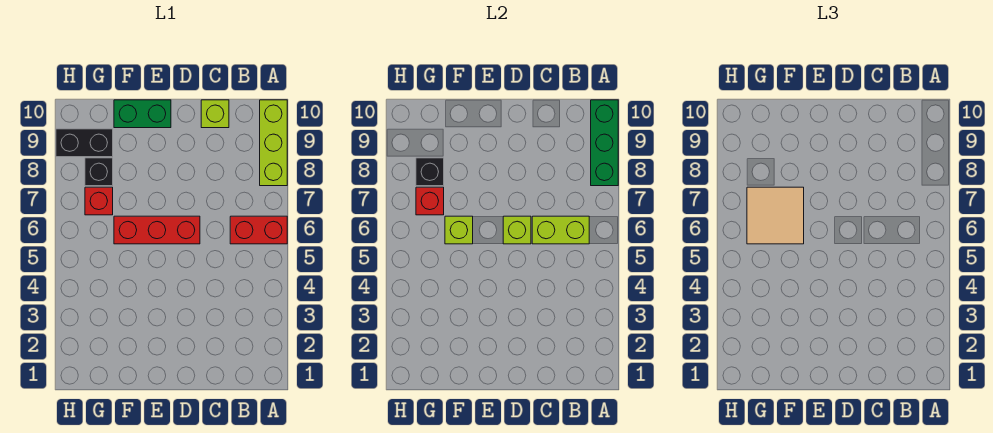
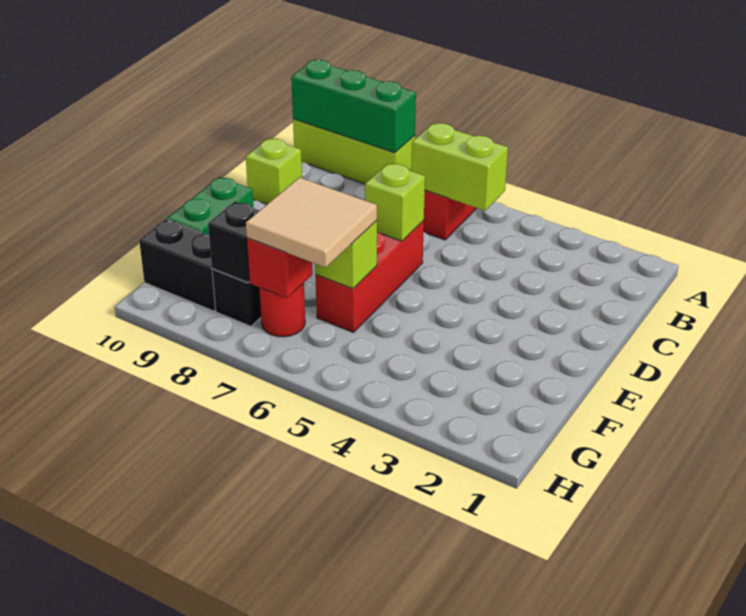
lime 1x2 brick [532,216,589,244] -> lime 1x2 brick turned to [411,123,508,211]
red 1x1 brick [85,187,113,215] -> red 1x1 round brick [259,283,305,337]
black 1x2 brick [56,129,113,157] -> black 1x2 brick turned to [139,219,216,311]

